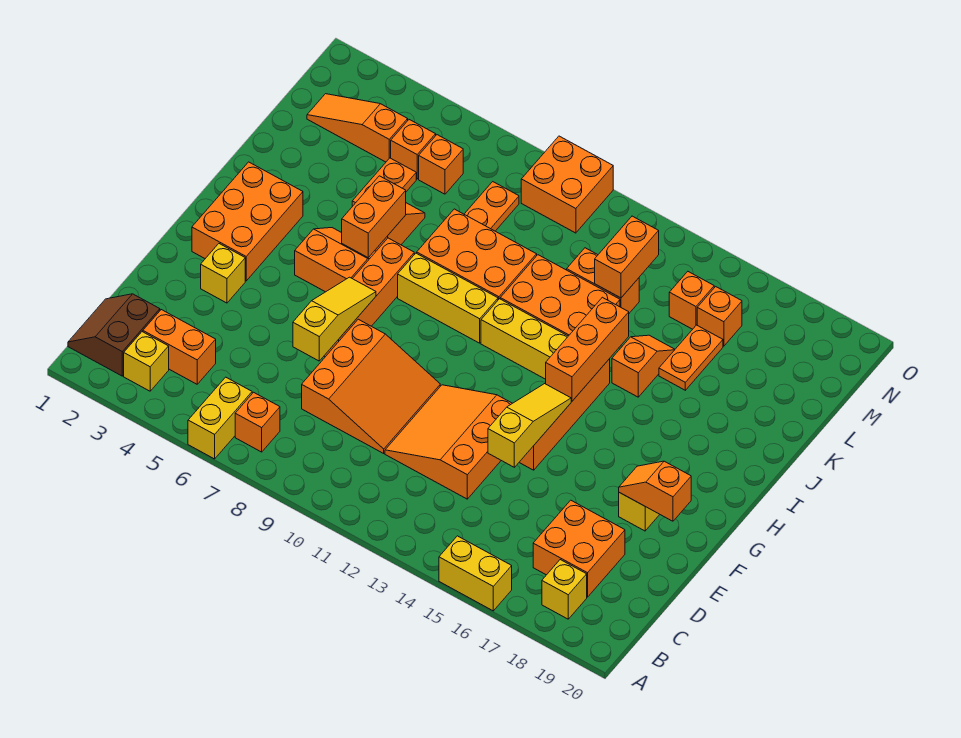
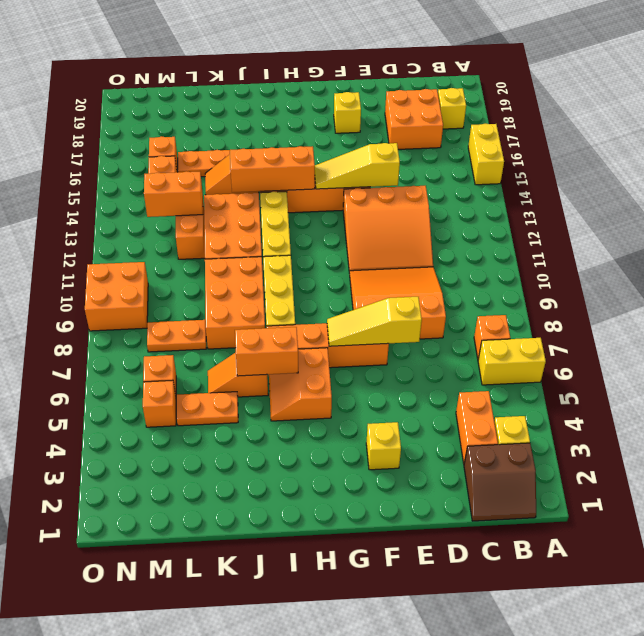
orange 1x2 slope [619,461,691,521] -> none
orange 2x3 brick [192,162,303,281] -> none
orange 1x3 slope [307,94,408,162] -> none

